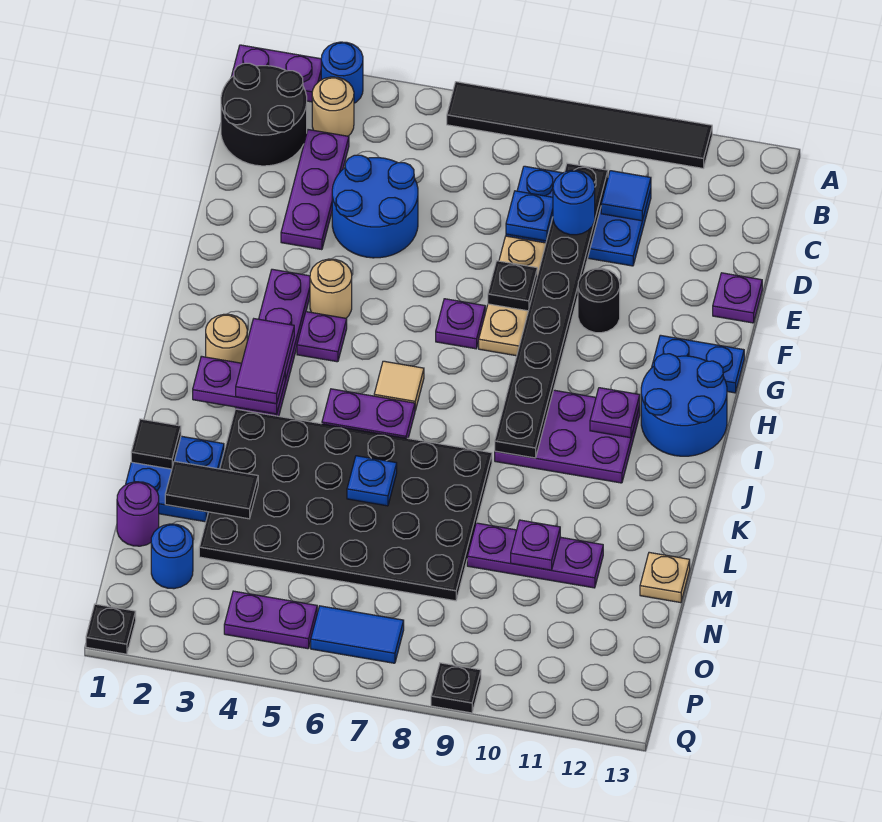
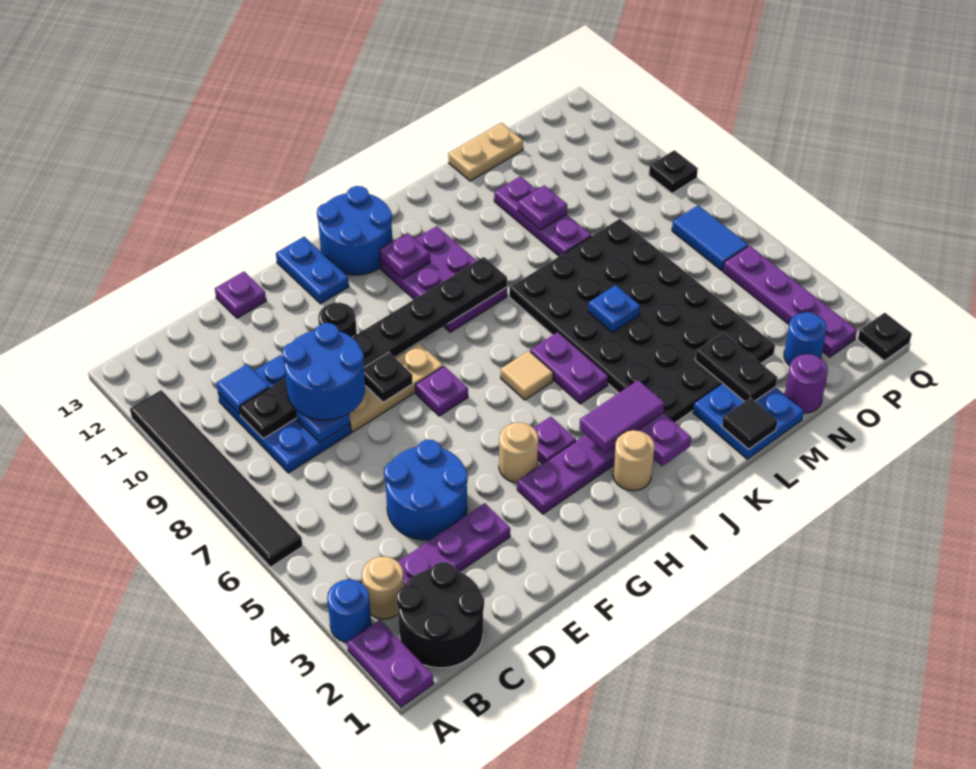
blue 1x1 round brick [553,170,595,235] -> blue 2x2 round brick [282,323,365,420]
black 1x2 tile [165,461,258,519] -> black 1x2 plate [695,333,777,402]
tan 1x1 plate [640,552,690,603] -> tan 1x2 plate [448,123,523,181]
purple 1x2 plate [224,591,317,649] -> purple 1x4 plate [723,246,857,357]

